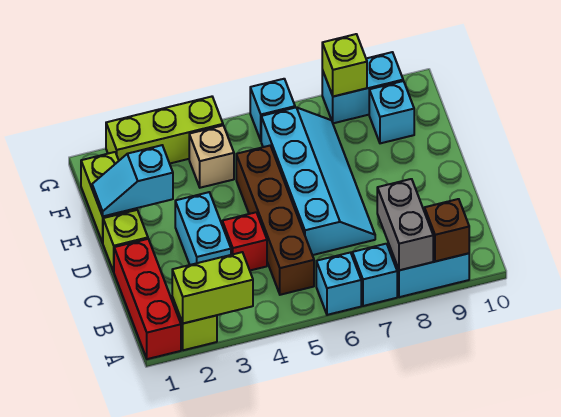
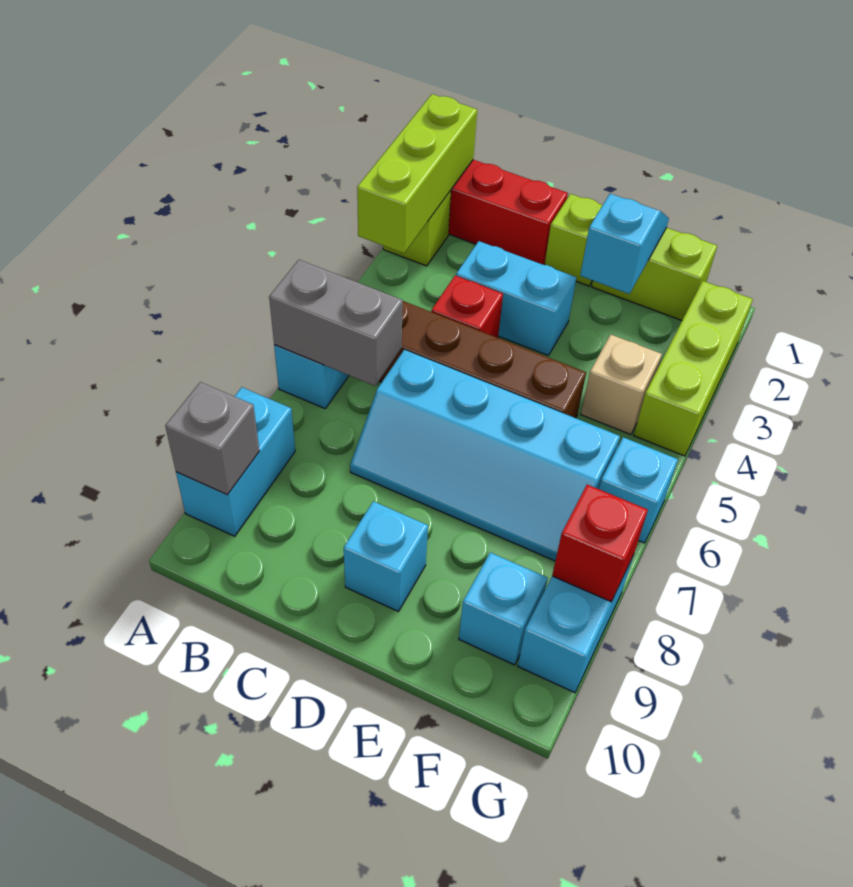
lime 1x2 brick [172,252,253,323] -> lime 1x3 brick [357,94,477,253]
cyan 1x1 brick [352,244,397,306] -> cyan 1x1 brick moved to [344,501,428,612]
grey 1x2 brick [377,179,433,270] -> grey 1x2 brick moved to [269,260,403,386]
brown 1x1 brick [425,199,469,261] -> grey 1x1 brick [165,382,259,495]
lime 1x1 brick [322,34,367,97] -> red 1x1 brick [552,485,648,602]

